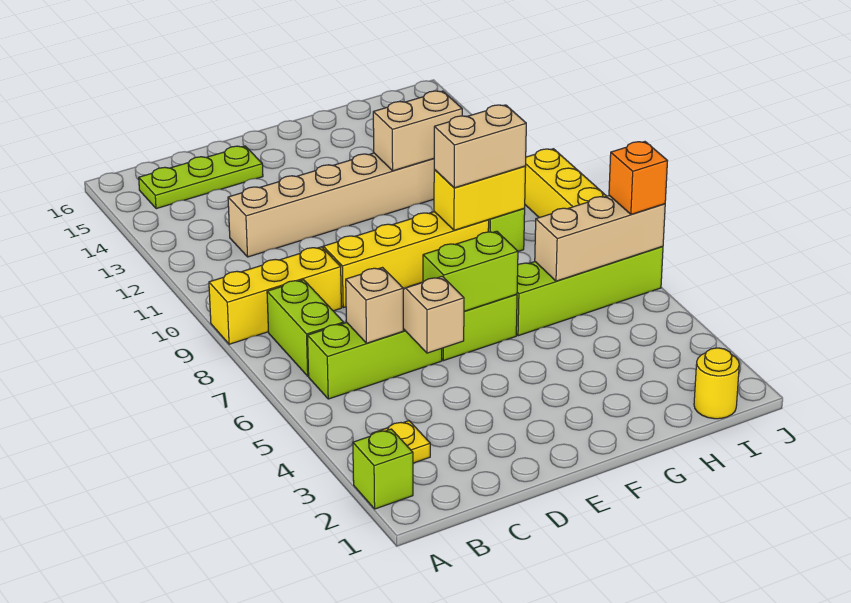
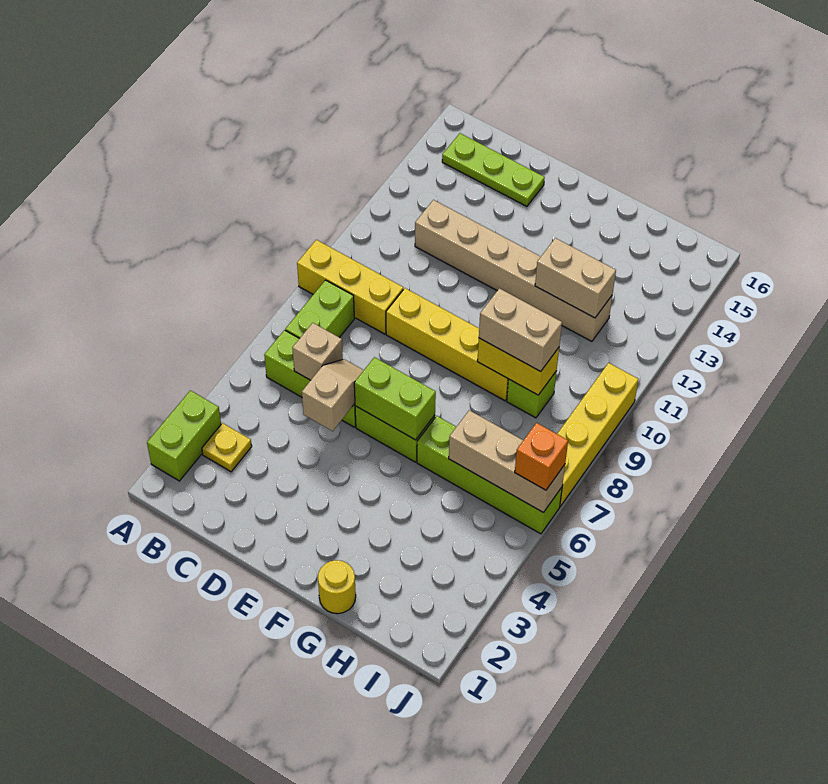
lime 1x1 brick [353,429,413,509] -> lime 1x2 brick [147,390,221,481]
yellow 1x1 round brick [694,348,739,419] -> yellow 1x1 round brick moved to [318,560,356,614]

